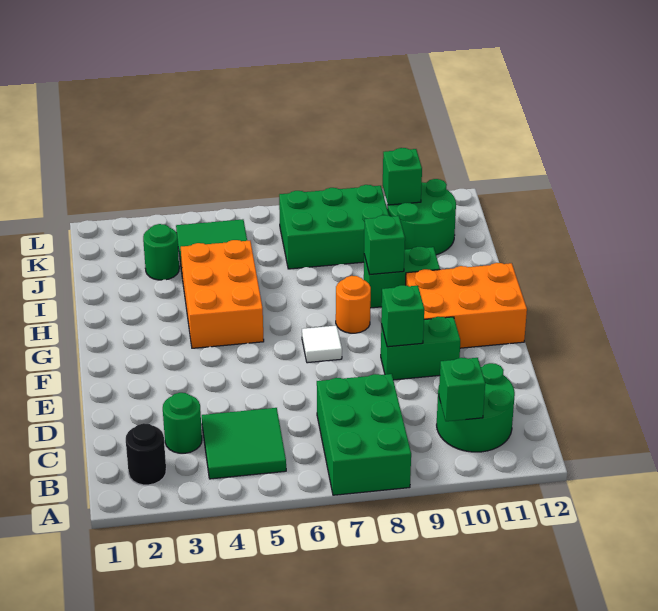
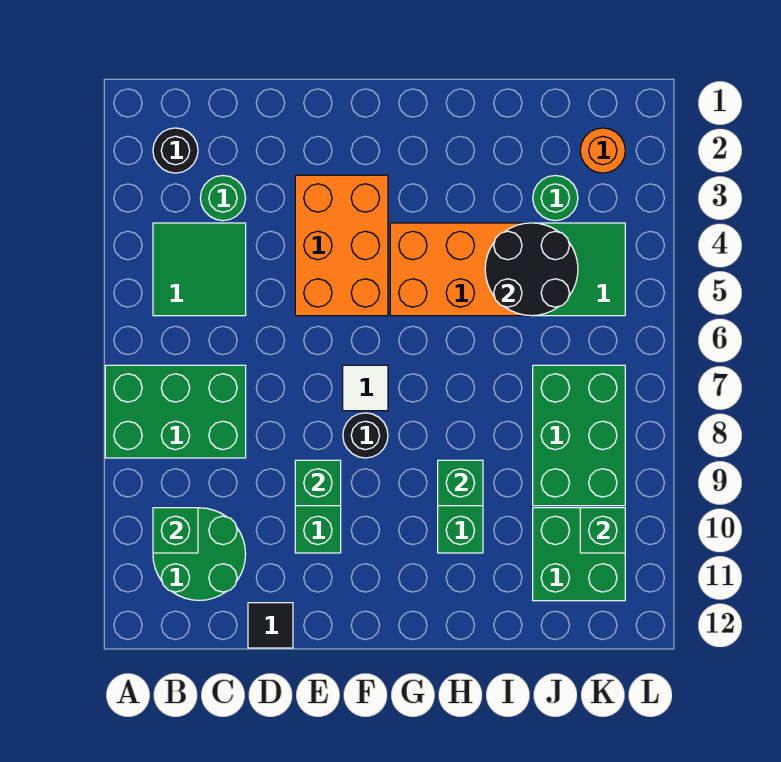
none -> black 1x1 tile [248,603,293,648]
none -> black 1x1 round brick [343,413,388,458]
orange 2x3 brick [406,263,527,348] -> orange 2x3 brick moved to [295,175,388,316]
orange 1x1 round brick [336,276,371,333] -> orange 1x1 round brick moved to [580,128,625,173]
none -> black 2x2 round brick [485,223,578,316]
green 2x2 round brick [387,179,456,255] -> green 2x2 brick [533,508,625,601]

